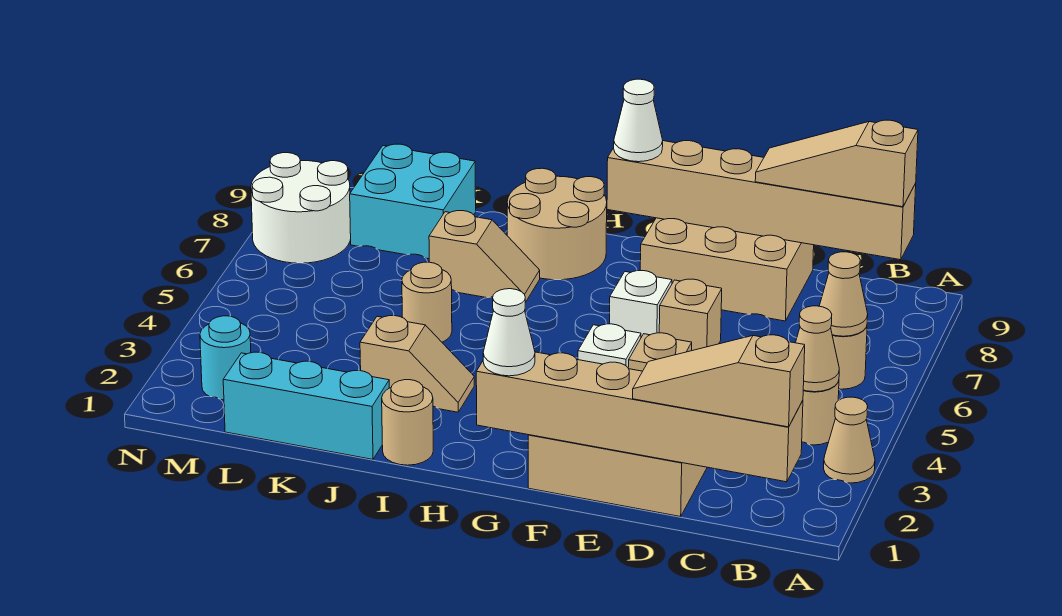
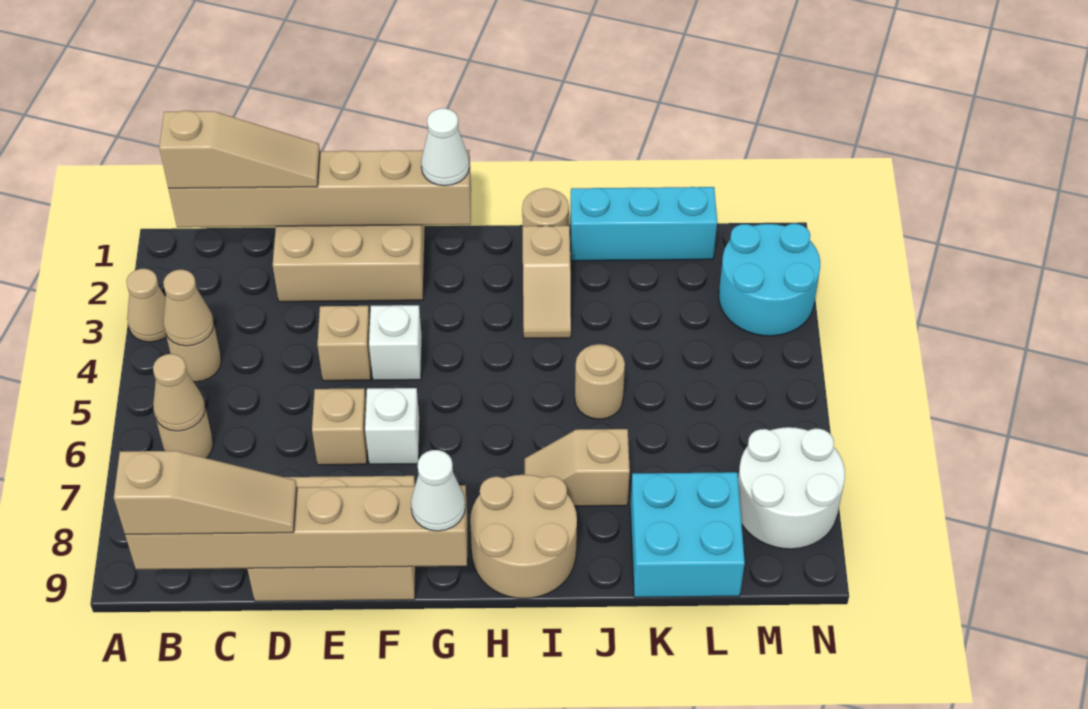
tan 1x2 slope [360,316,474,412] -> tan 1x2 slope turned to [523,226,571,338]
cyan 1x1 round brick [200,316,251,400] -> cyan 2x2 round brick [719,224,820,336]

